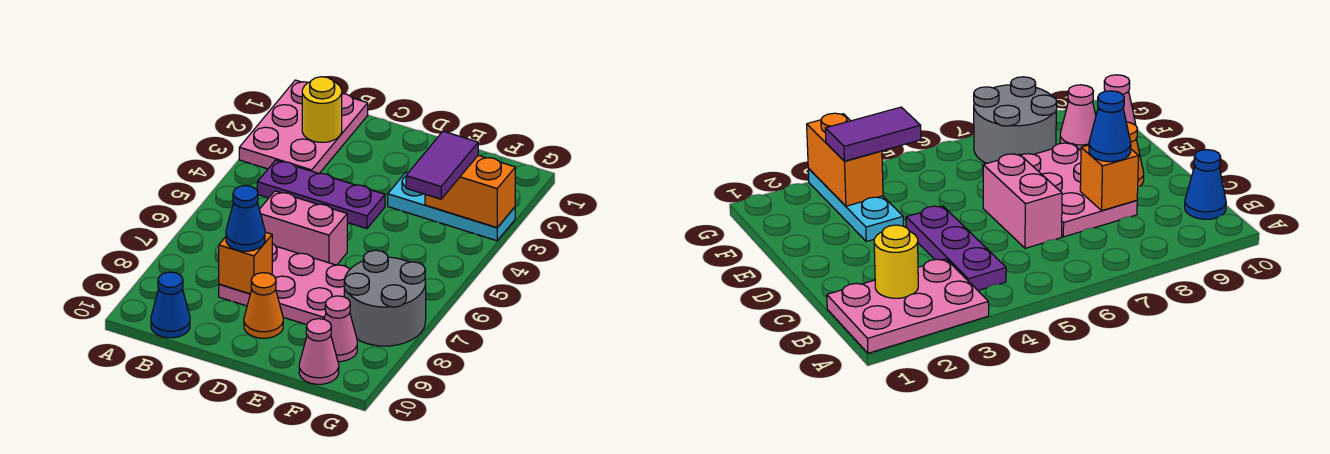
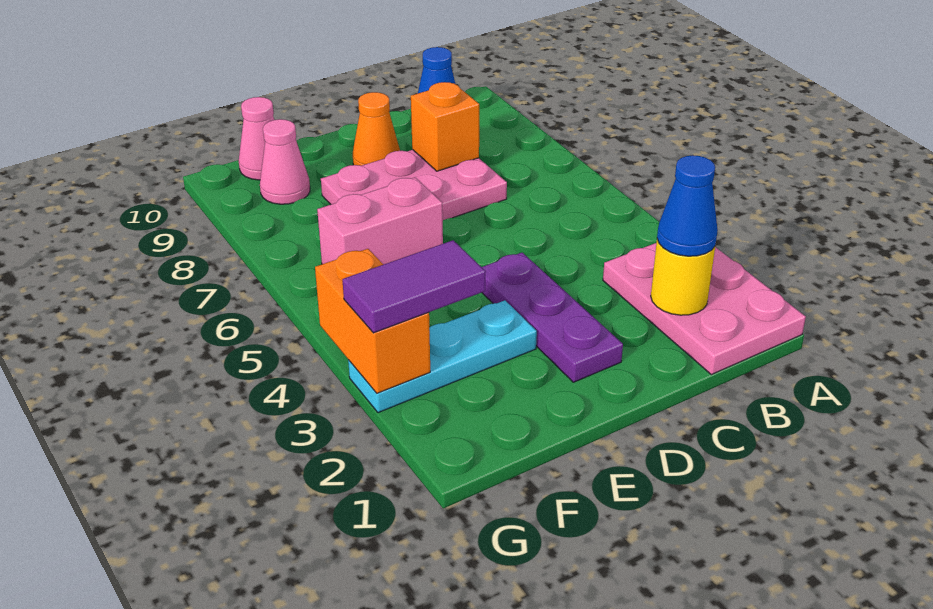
purple 1x3 plate [257,160,385,229] -> purple 1x3 plate turned to [482,253,623,382]
pink 1x2 brick [259,191,347,265] -> pink 1x2 brick moved to [317,177,443,265]
blue 1x1 cone [226,186,265,251] -> blue 1x1 cone moved to [657,155,718,256]
orange 1x2 brick [425,155,515,227] -> orange 1x2 brick turned to [315,249,430,393]
purple 1x2 tile [406,131,478,199] -> purple 1x2 tile turned to [342,240,486,333]
grey 2x2 round brick [344,250,426,346] -> none

